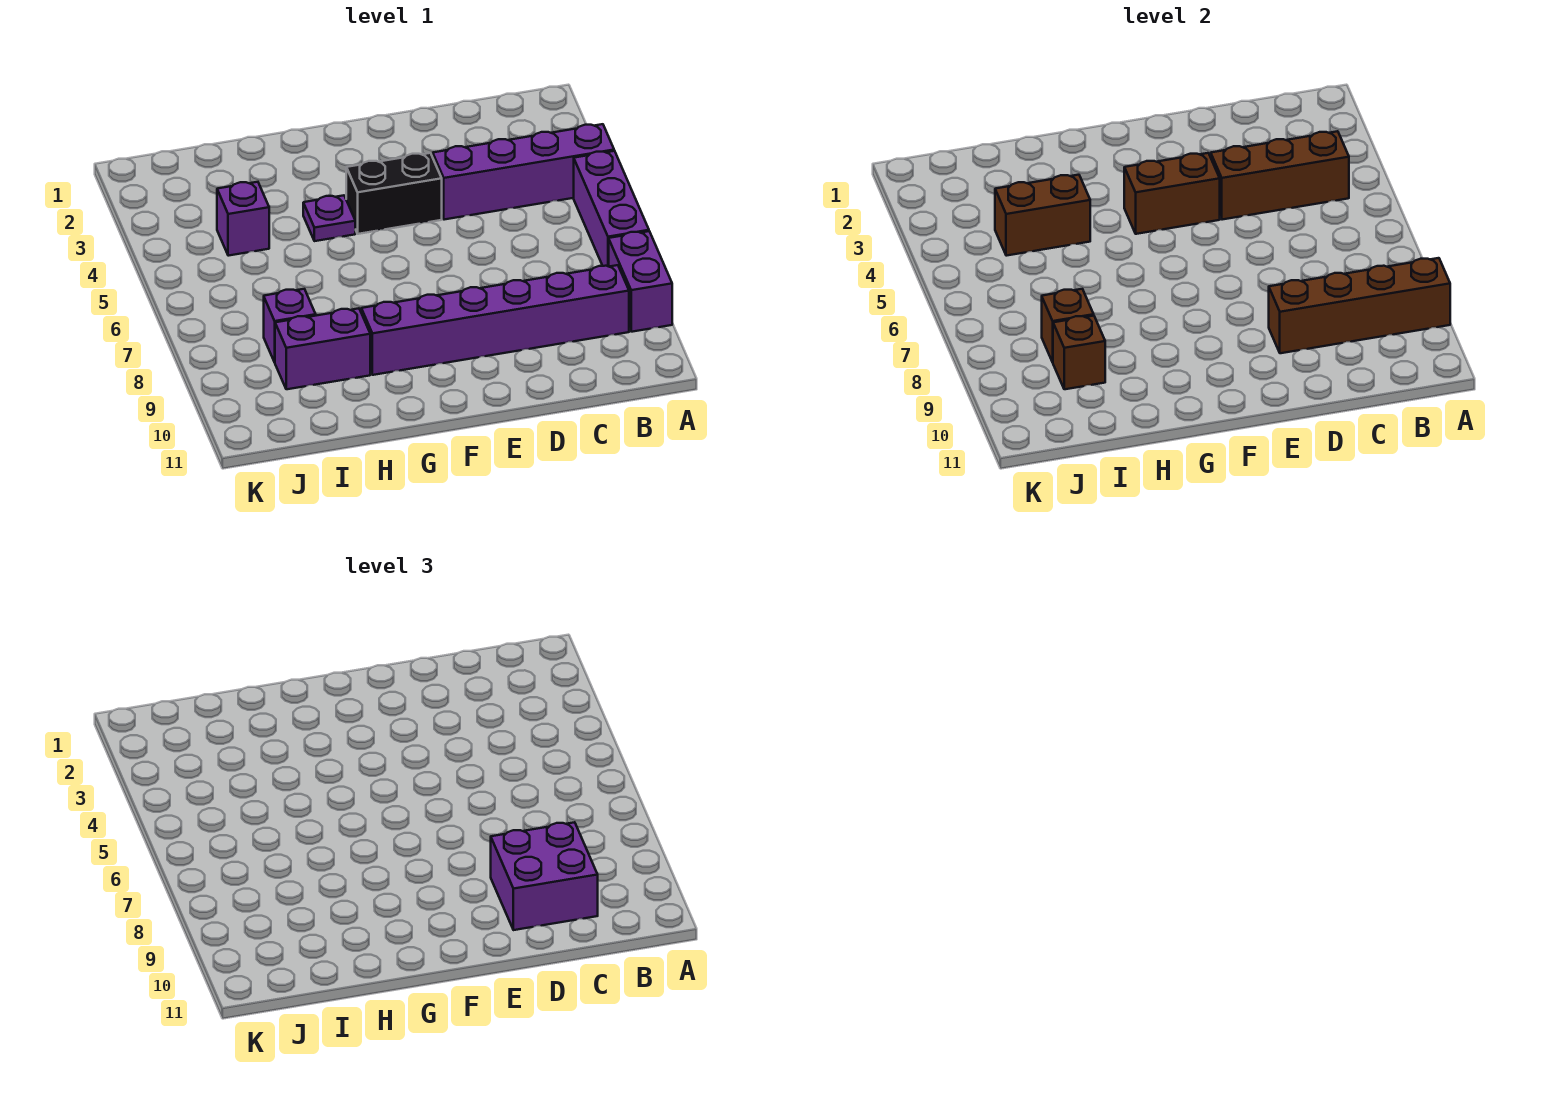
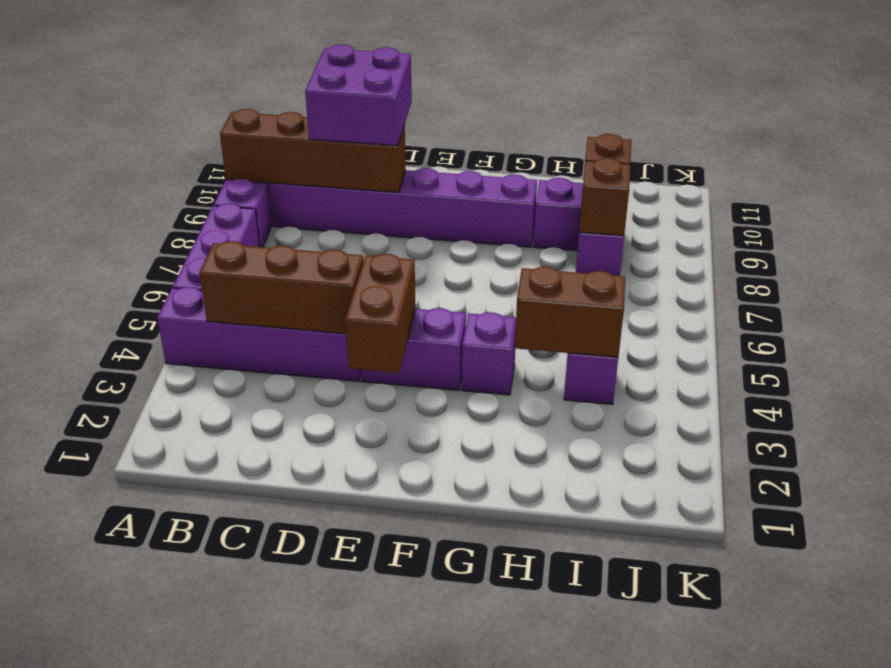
black 1x2 brick [346,153,442,234] -> purple 1x2 brick [361,308,466,390]
brown 1x2 brick [1124,153,1220,234] -> brown 1x2 brick turned to [346,254,415,373]
purple 1x1 plate [303,195,355,241] -> purple 1x1 brick [462,312,516,395]

